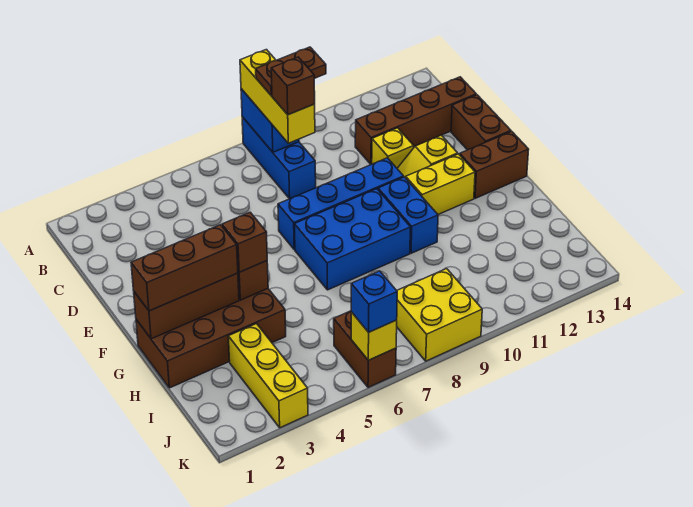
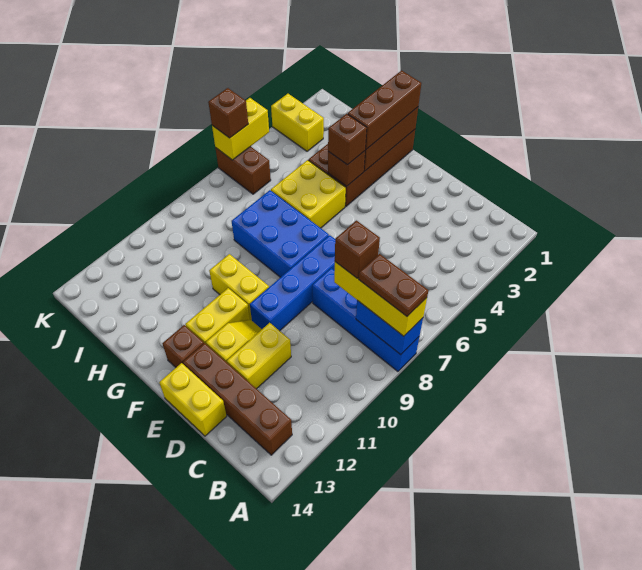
blue 1x3 brick [242,117,316,199] -> blue 1x4 brick [312,268,419,371]
brown 1x2 plate [256,47,326,96] -> brown 1x2 plate turned to [359,254,428,316]
brown 1x4 brick [355,77,476,165] -> brown 1x4 brick turned to [183,343,292,455]
yellow 1x1 brick [372,128,414,168] -> yellow 1x2 brick [227,323,291,389]
brown 1x2 brick [451,95,511,150] -> yellow 1x2 brick [159,363,227,436]
blue 2x3 brick [295,189,410,290] -> blue 2x3 brick turned to [232,190,329,277]
blue 1x2 brick [378,177,438,253] -> yellow 1x2 brick [209,254,269,320]
brown 1x2 brick [460,131,529,198] -> brown 1x1 brick [163,325,204,367]
yellow 1x3 brick [228,324,308,428] -> yellow 1x2 brick [271,94,324,151]
yellow 2x2 brick [397,269,482,361] -> yellow 2x2 brick moved to [271,160,346,228]
yellow 1x1 brick [351,312,397,360] -> yellow 1x2 brick [212,98,269,160]
blue 1x1 brick [351,271,397,332] -> brown 1x1 brick [208,88,248,138]

